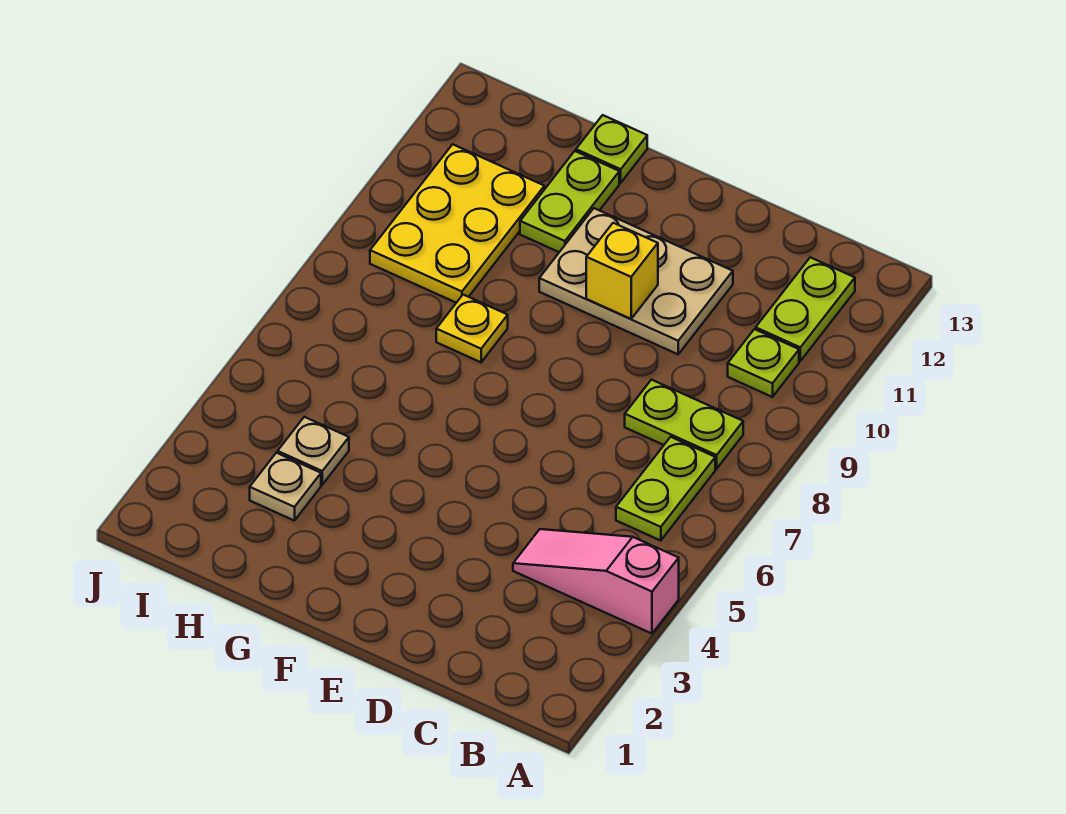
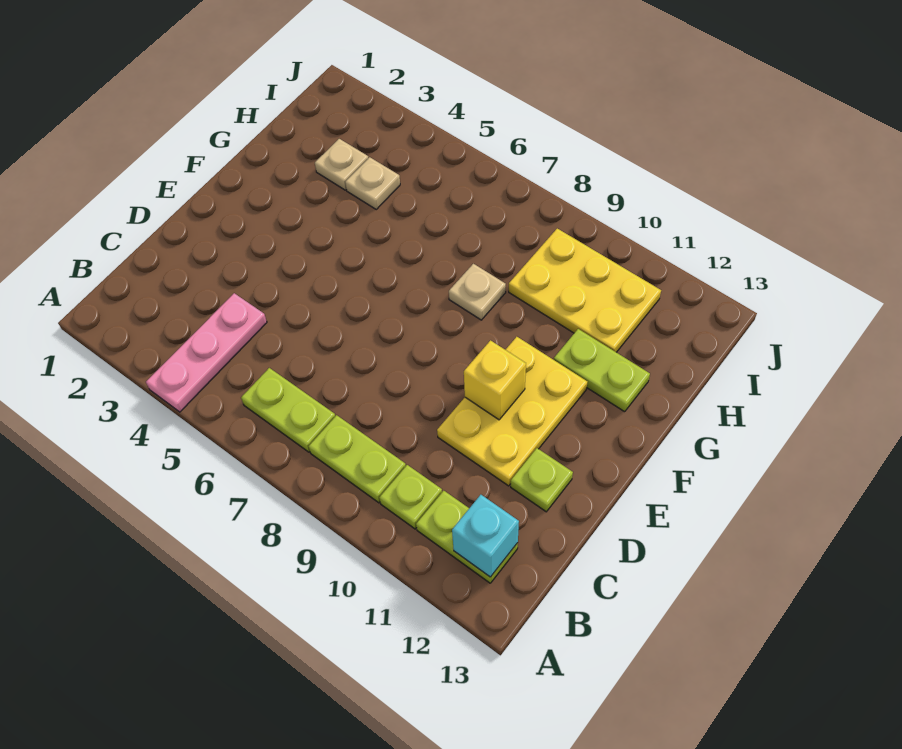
pink 1x3 slope [513,529,679,634] -> pink 1x3 plate [146,293,267,412]
lime 1x2 plate [625,380,743,469] -> lime 1x2 plate turned to [309,415,406,503]
none -> cyan 1x1 brick [452,495,519,577]
tan 2x3 plate [539,208,733,354] -> yellow 2x3 plate [437,337,587,486]
yellow 1x1 plate [436,295,508,362] -> tan 1x1 plate [449,264,506,320]
lime 1x1 plate [576,115,647,183] -> lime 1x1 plate moved to [511,448,573,512]

